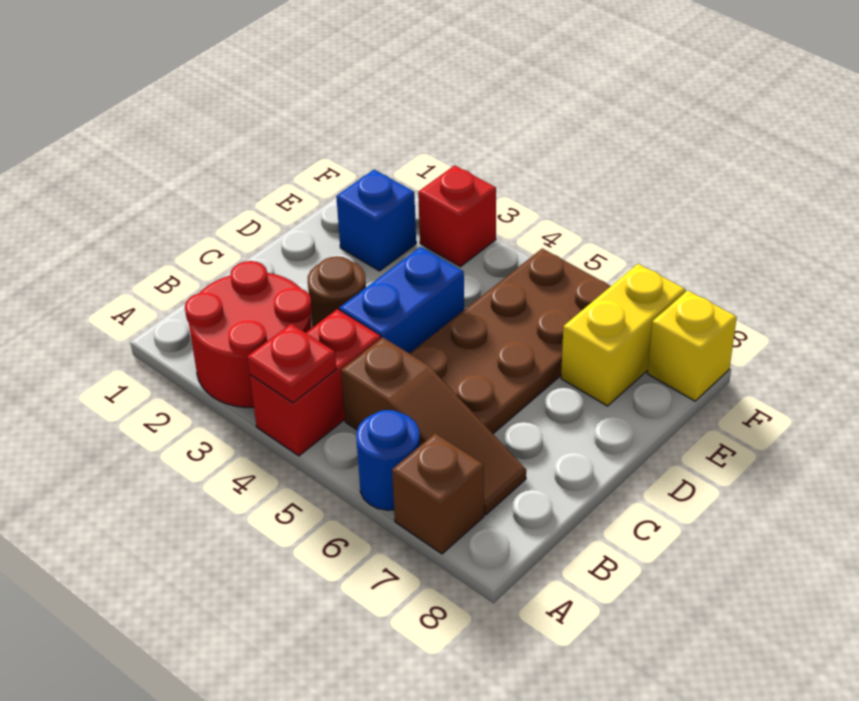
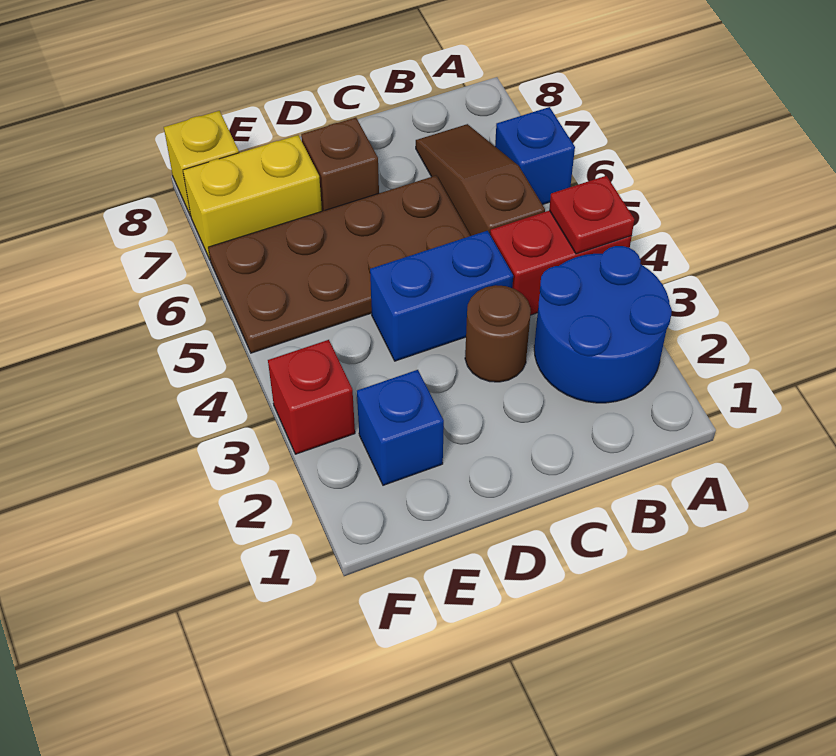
red 2x2 round brick [185,261,312,407] -> blue 2x2 round brick [534,246,672,403]
blue 1x1 round brick [356,410,420,510] -> blue 1x1 brick [495,107,575,205]
brown 1x1 brick [392,433,484,554] -> brown 1x1 brick moved to [301,118,379,211]

